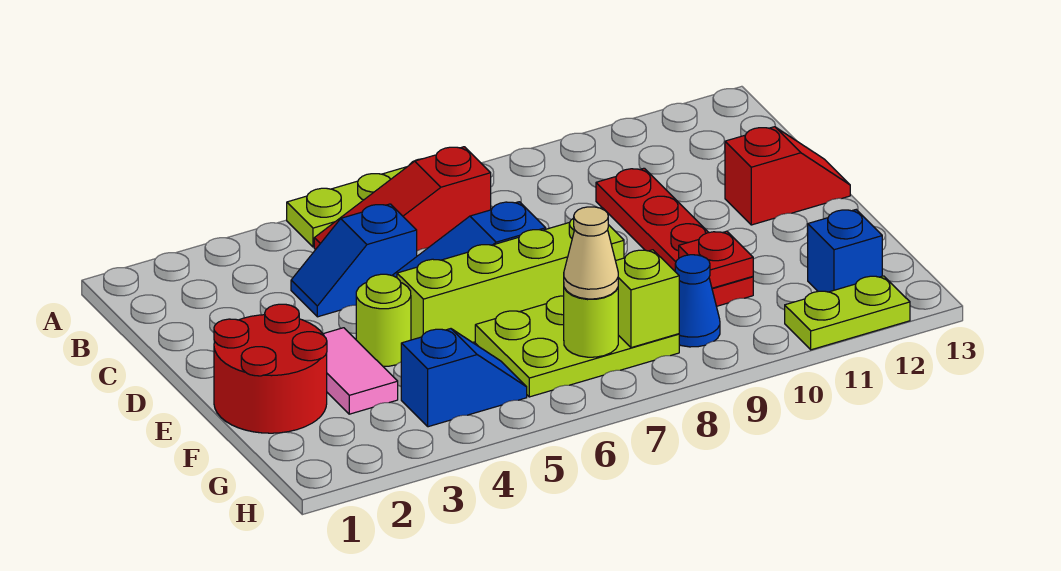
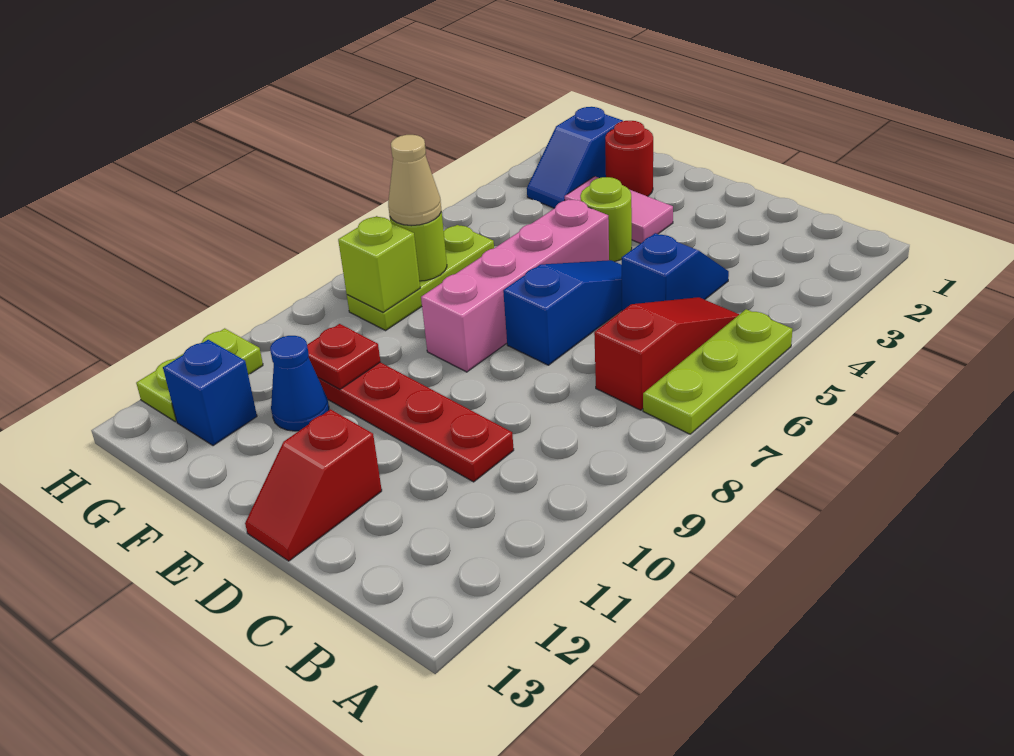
red 2x2 round brick [214,304,327,433] -> red 1x1 round brick [605,121,653,196]
lime 1x4 brick [397,218,624,343] -> pink 1x4 brick [421,199,609,372]
lime 2x3 plate [475,296,679,397] -> lime 1x3 plate [347,225,494,330]
blue 1x2 slope [401,329,527,427] -> blue 1x2 slope moved to [527,107,623,208]
blue 1x1 cone [675,255,720,347] -> blue 1x1 cone moved to [270,336,329,431]

